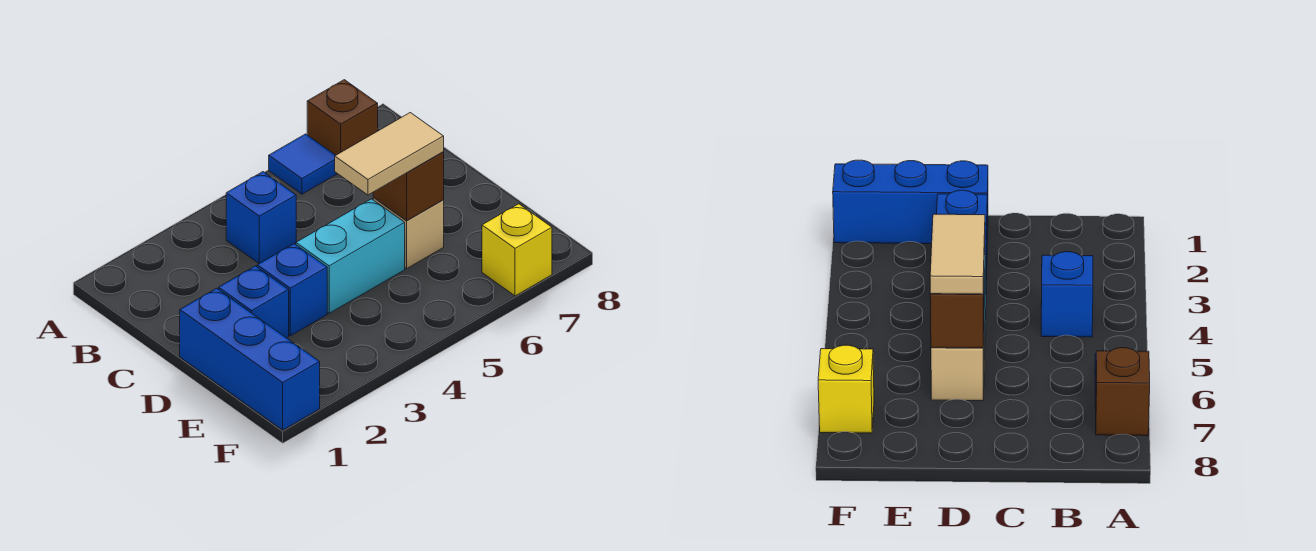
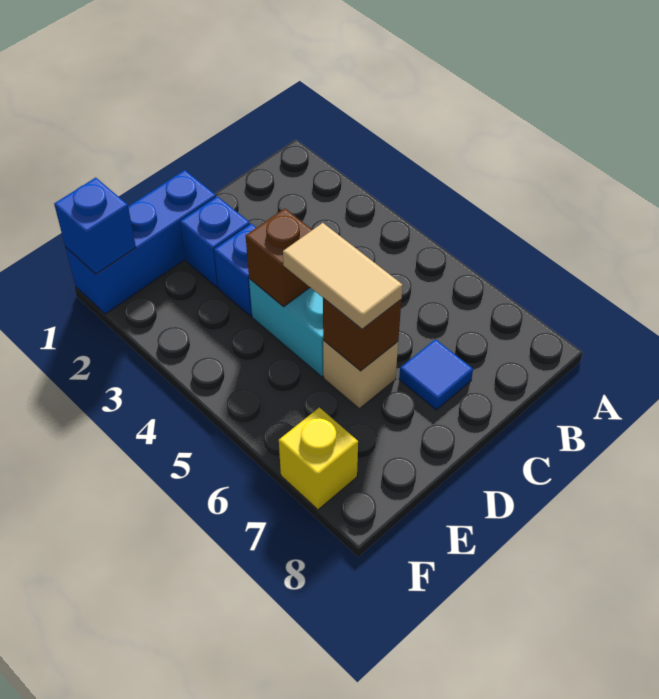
blue 1x1 tile [269,134,337,194] -> blue 1x1 tile moved to [399,339,473,410]
brown 1x1 brick [307,80,378,155] -> brown 1x1 brick moved to [246,208,312,306]
blue 1x1 brick [226,172,296,263] -> blue 1x1 brick moved to [54,178,136,274]

